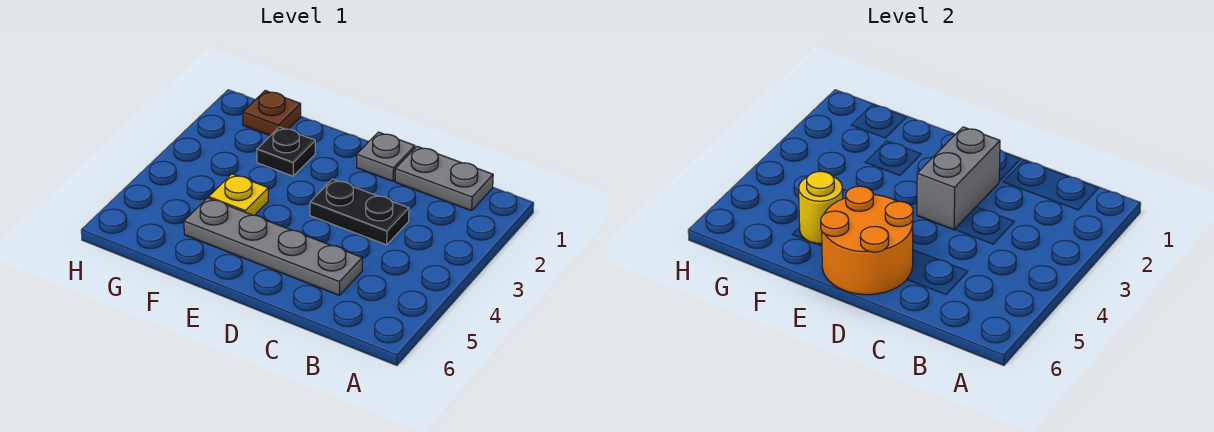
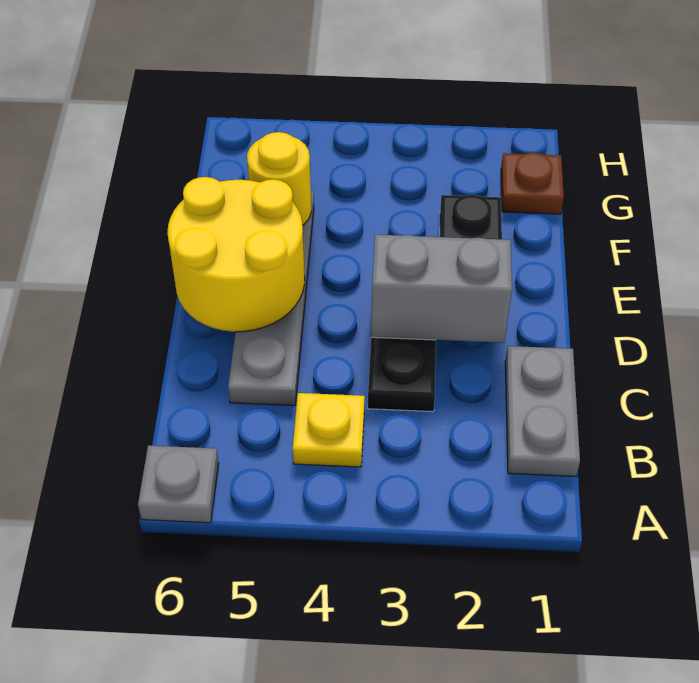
grey 1x1 plate [357,132,415,181] -> grey 1x1 plate moved to [138,445,219,523]
orange 2x2 round brick [821,186,913,295] -> yellow 2x2 round brick [168,177,305,332]
yellow 1x1 plate [209,174,268,215] -> yellow 1x1 plate moved to [293,393,365,467]

